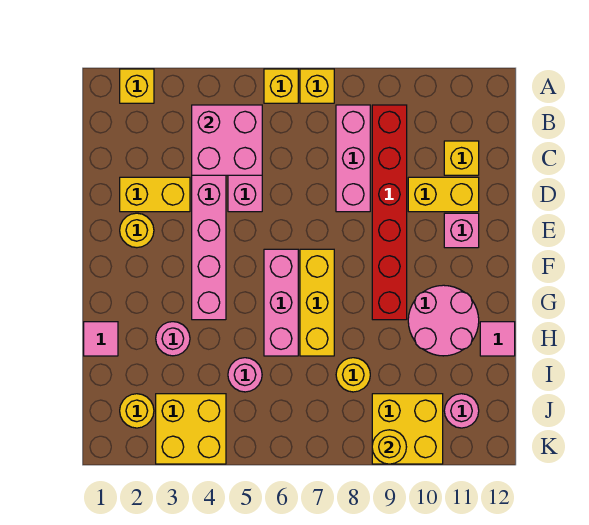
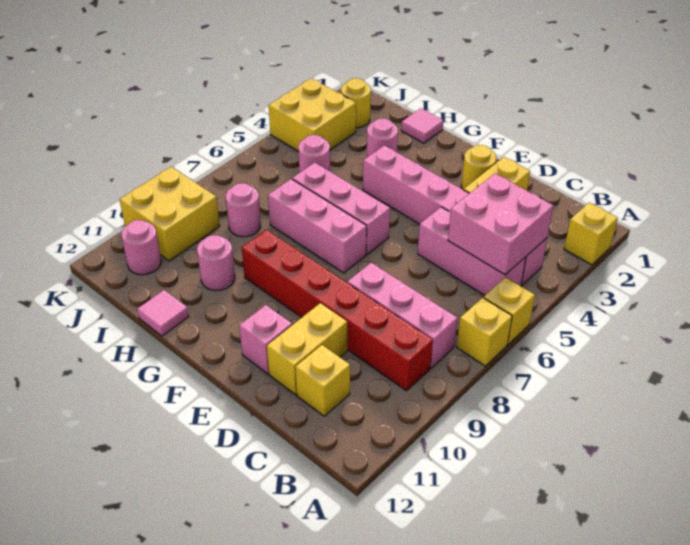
yellow 1x3 brick [300,249,334,356] -> pink 1x3 brick [268,179,367,273]
pink 2x2 round brick [408,285,479,356] -> pink 1x1 round brick [197,235,235,291]
yellow 1x1 round brick [336,358,370,392] -> pink 1x1 round brick [226,183,261,237]
yellow 1x1 round brick [372,430,406,464] -> none

